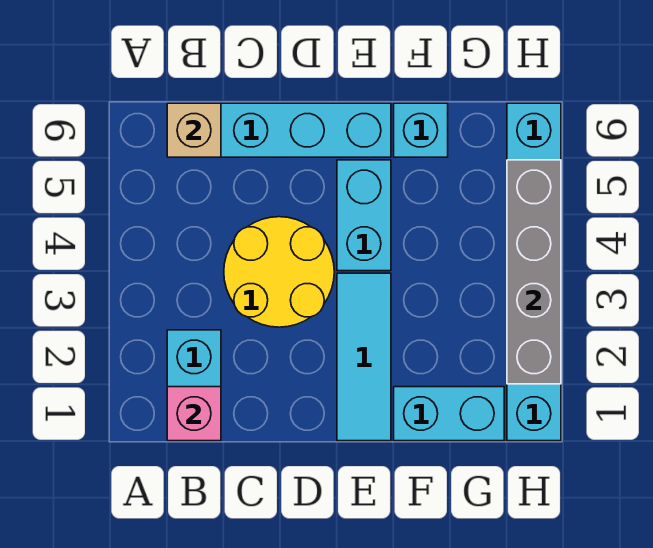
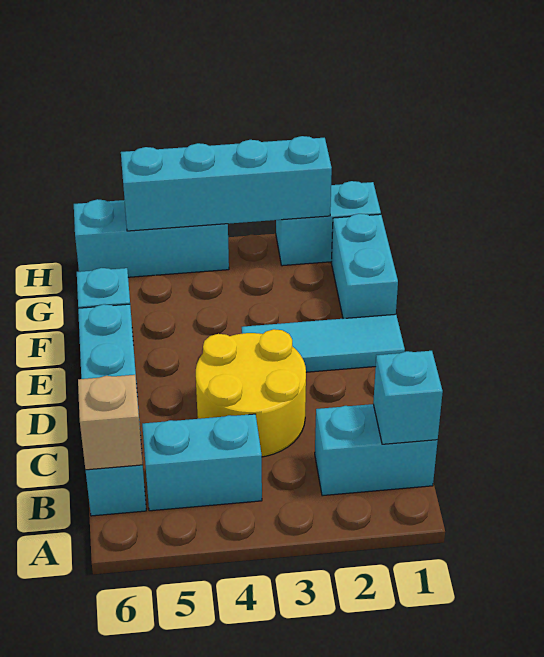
pink 1x1 brick [167,387,221,441] -> cyan 1x1 brick [373,351,443,444]
cyan 1x2 brick [337,160,391,271] -> cyan 1x2 brick moved to [142,414,262,511]
grey 1x4 brick [507,160,561,384] -> cyan 1x4 brick [121,136,332,231]

